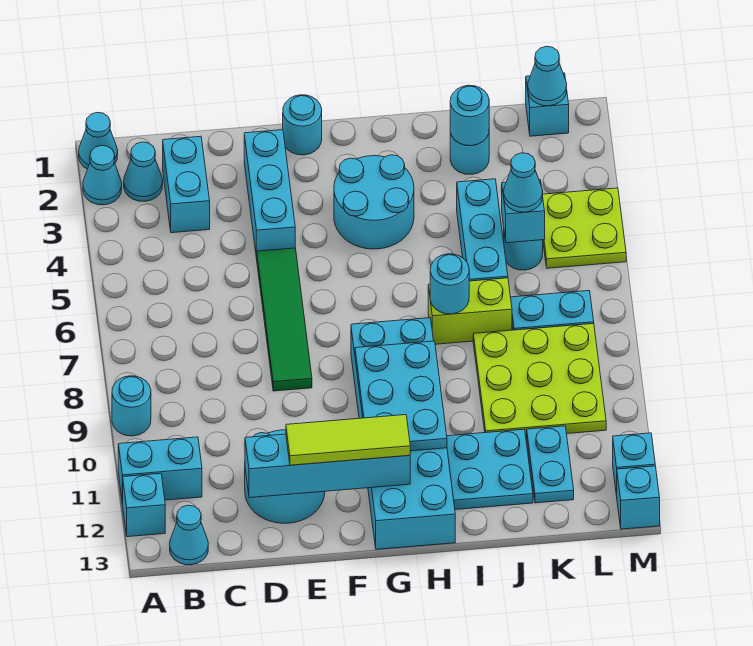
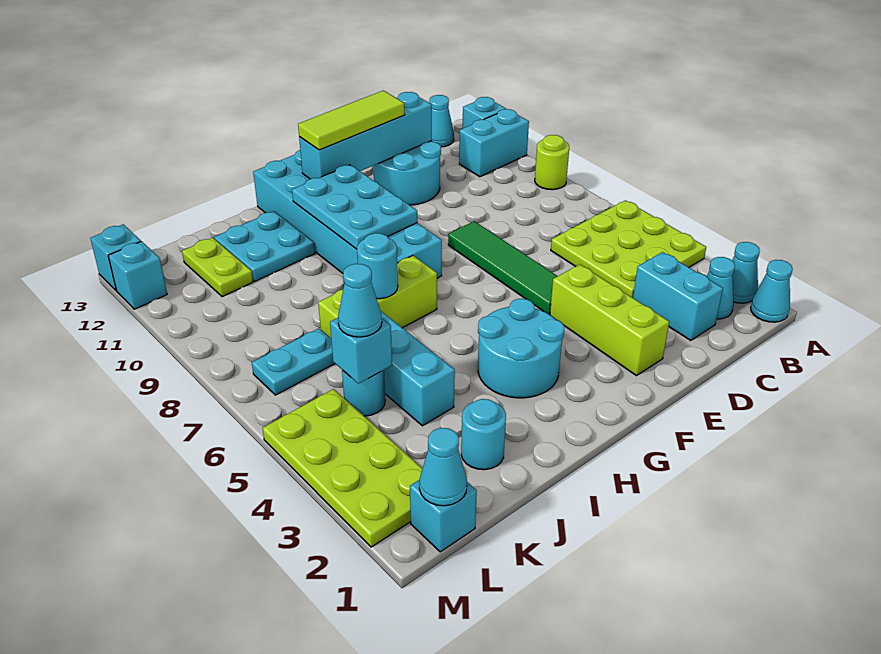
cyan 1x1 round brick [112,376,151,436] -> lime 1x1 round brick [535,135,569,190]
cyan 1x3 brick [244,130,295,259] -> lime 1x3 brick [550,264,669,376]
cyan 1x1 round brick [283,95,322,155] -> none
lime 1x2 brick [428,278,512,344] -> lime 1x3 brick [318,256,437,338]
cyan 1x1 round brick [450,85,489,146] -> none
lime 3x3 plate [473,324,606,437] -> lime 3x3 plate moved to [551,200,706,298]
cyan 1x2 plate [527,426,574,503] -> lime 1x2 plate [182,238,253,297]
lime 2x2 plate [543,188,626,268] -> lime 2x4 plate [263,389,422,547]

